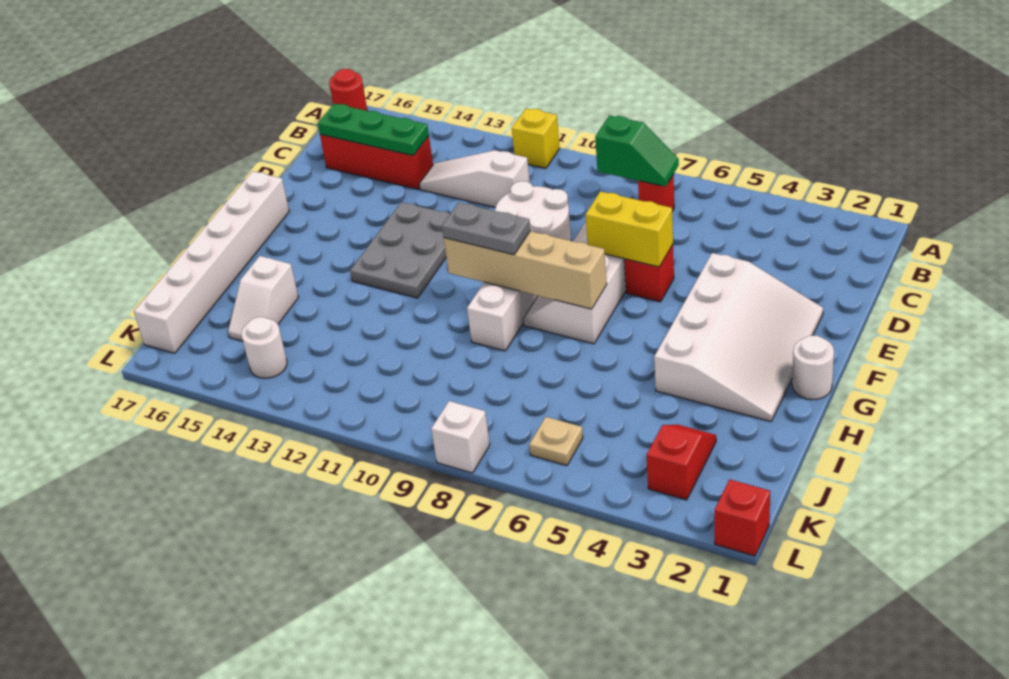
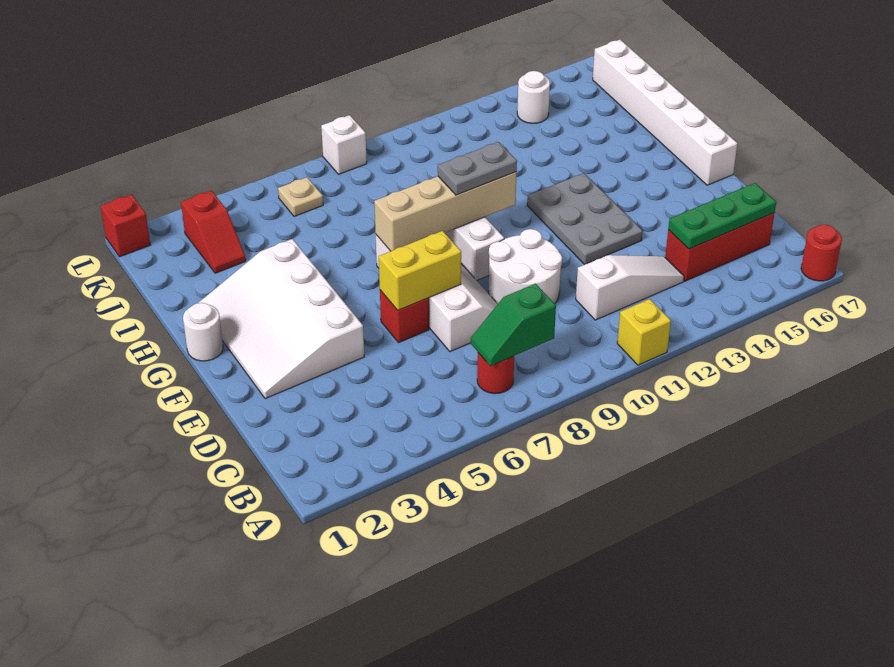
white 1x2 slope [228,256,298,341] -> none

